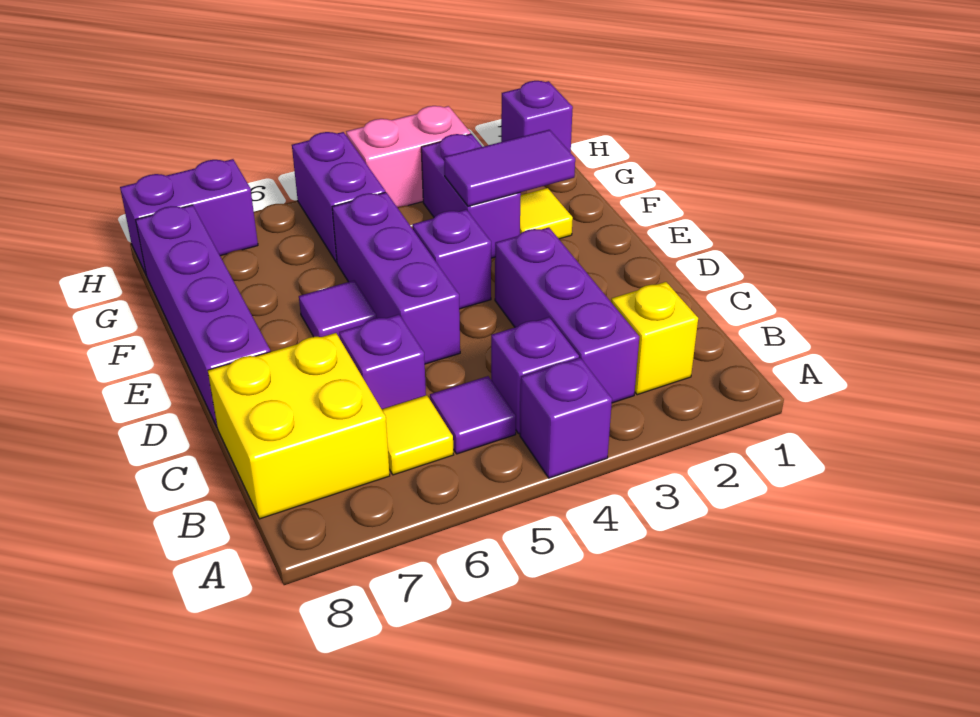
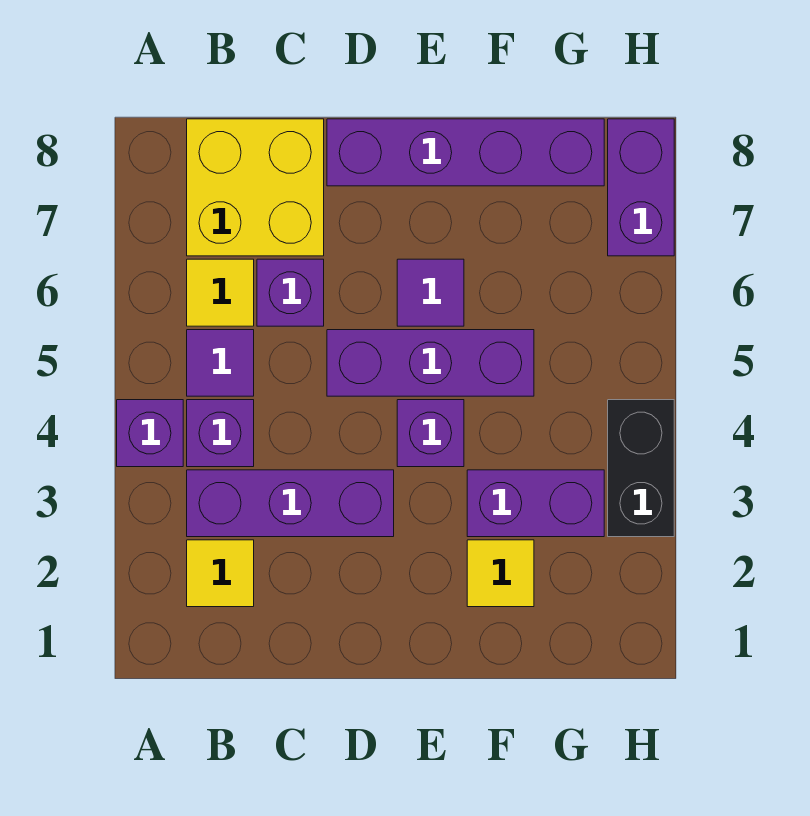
yellow 1x1 brick [611,282,698,395] -> yellow 1x1 tile [187,540,254,607]
purple 1x2 tile [444,130,575,206] -> none
purple 1x2 brick [292,132,385,262] -> none
purple 1x1 brick [501,81,573,153] -> none
pink 1x2 brick [346,106,471,207] -> black 1x2 brick [608,400,674,537]

